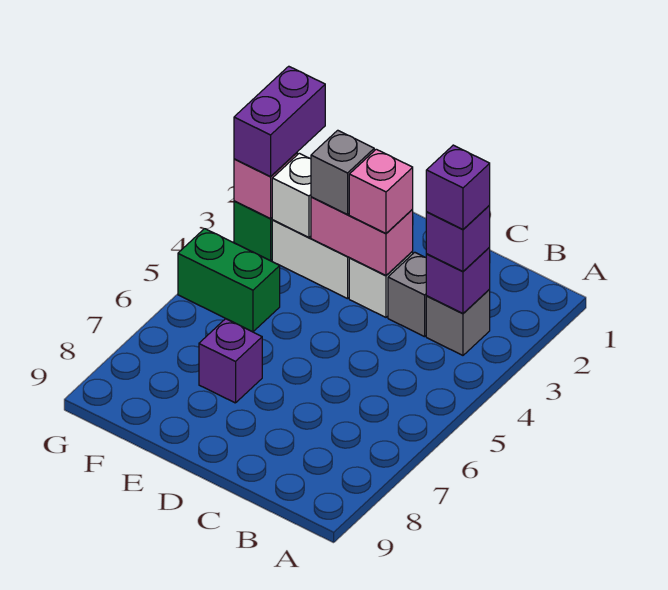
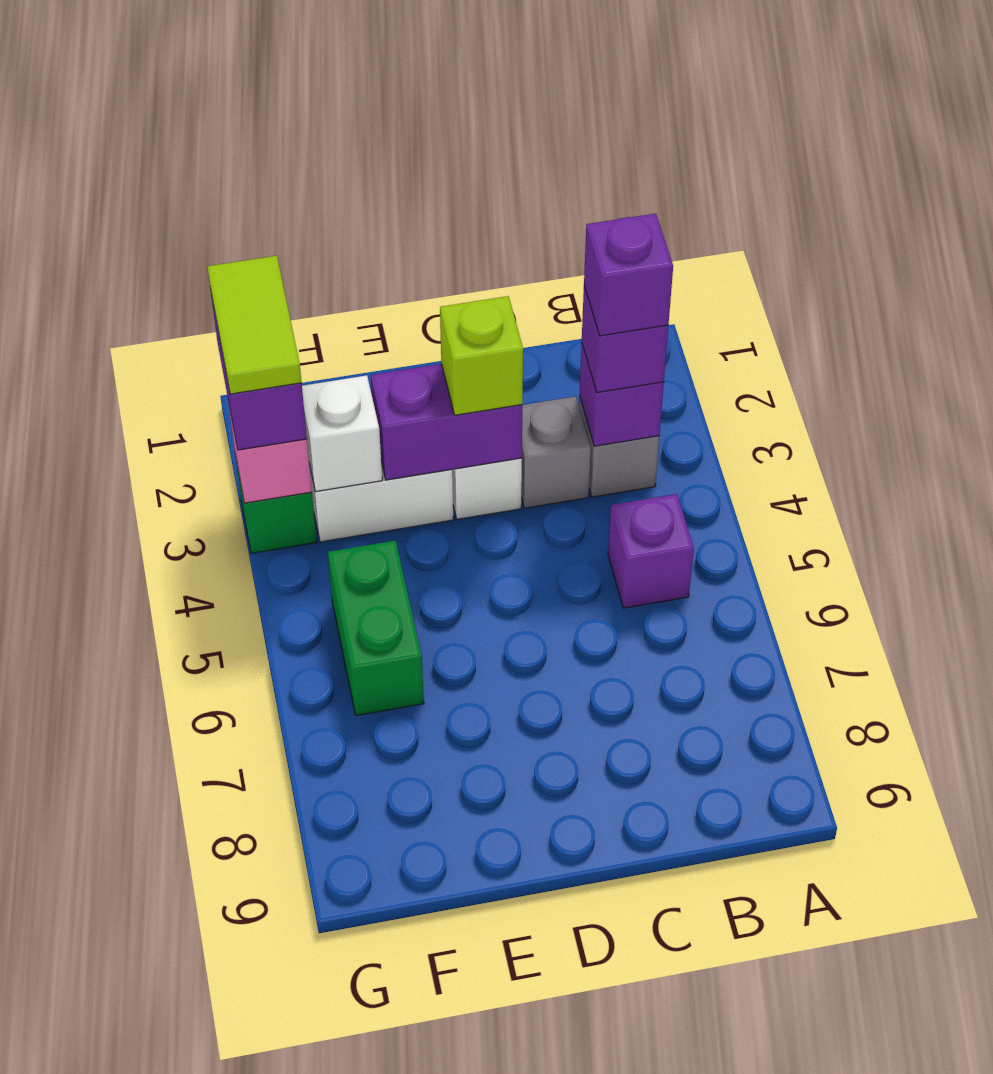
pink 1x2 brick [311,197,413,276] -> purple 1x2 brick [371,364,522,480]
pink 1x1 brick [349,149,413,234] -> lime 1x1 brick [440,296,523,415]
grey 1x1 brick [311,130,374,214] -> none
purple 1x1 brick [199,319,262,403] -> purple 1x1 brick moved to [608,494,694,608]
green 1x2 brick [178,229,280,332] -> green 1x2 brick turned to [328,541,424,716]
none -> lime 1x2 tile [207,256,302,394]

